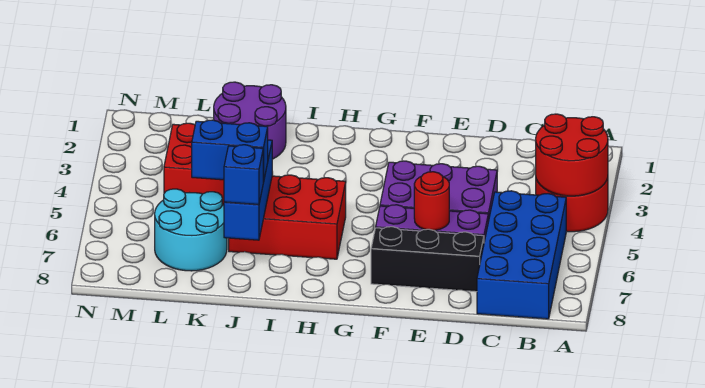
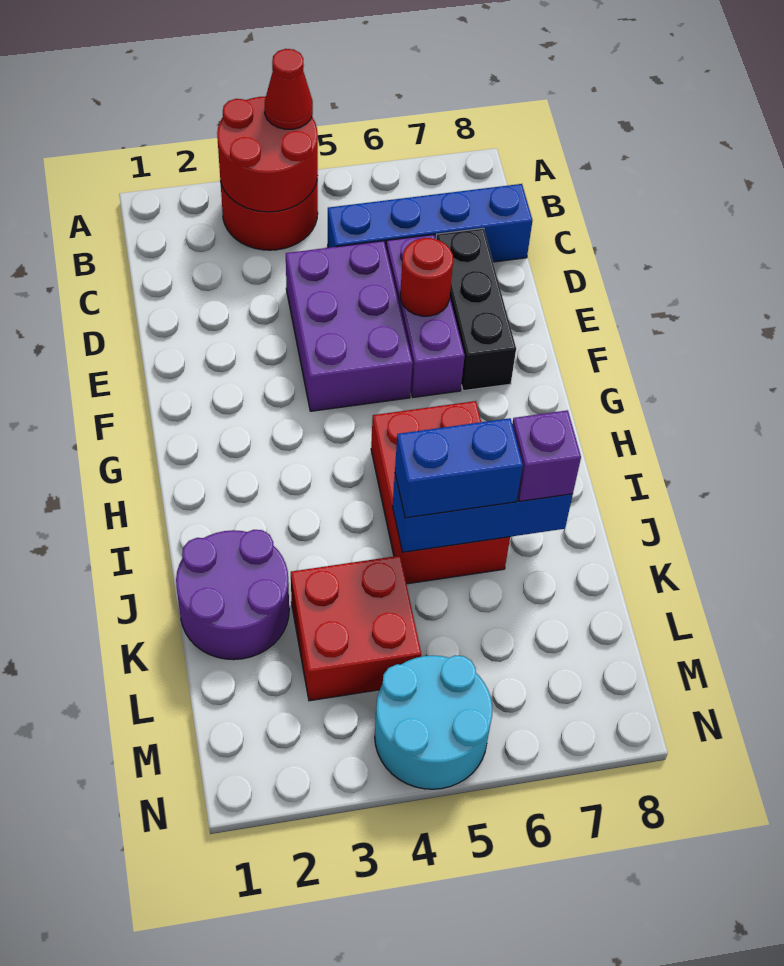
none -> red 1x1 cone [265,49,313,129]
blue 2x4 brick [477,191,566,319] -> blue 1x4 brick [328,184,532,262]
blue 1x2 brick [192,120,268,182] -> blue 1x2 brick turned to [395,418,523,518]
blue 1x1 brick [224,145,263,205] -> purple 1x1 brick [512,410,581,501]
cyan 2x2 round brick [155,189,227,271] -> cyan 2x2 round brick moved to [375,655,492,789]

